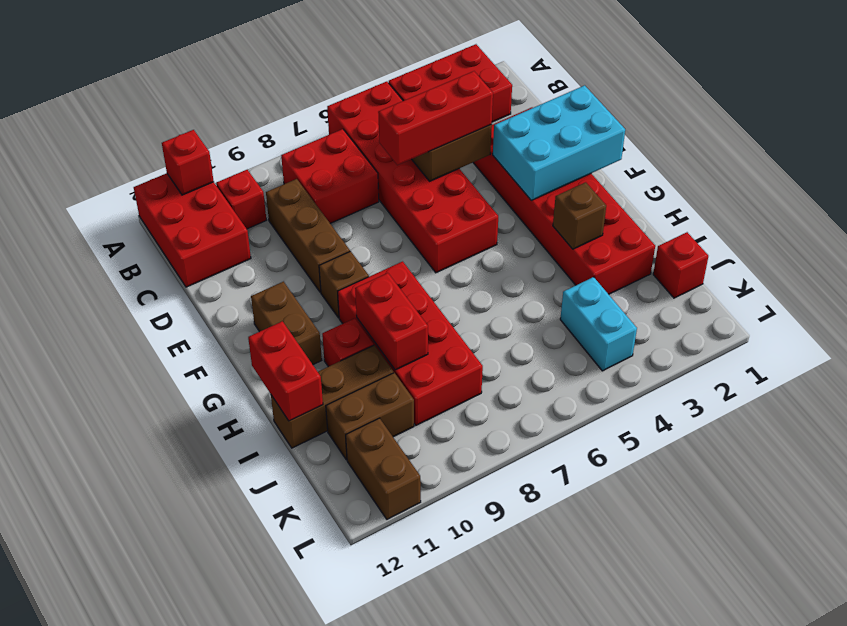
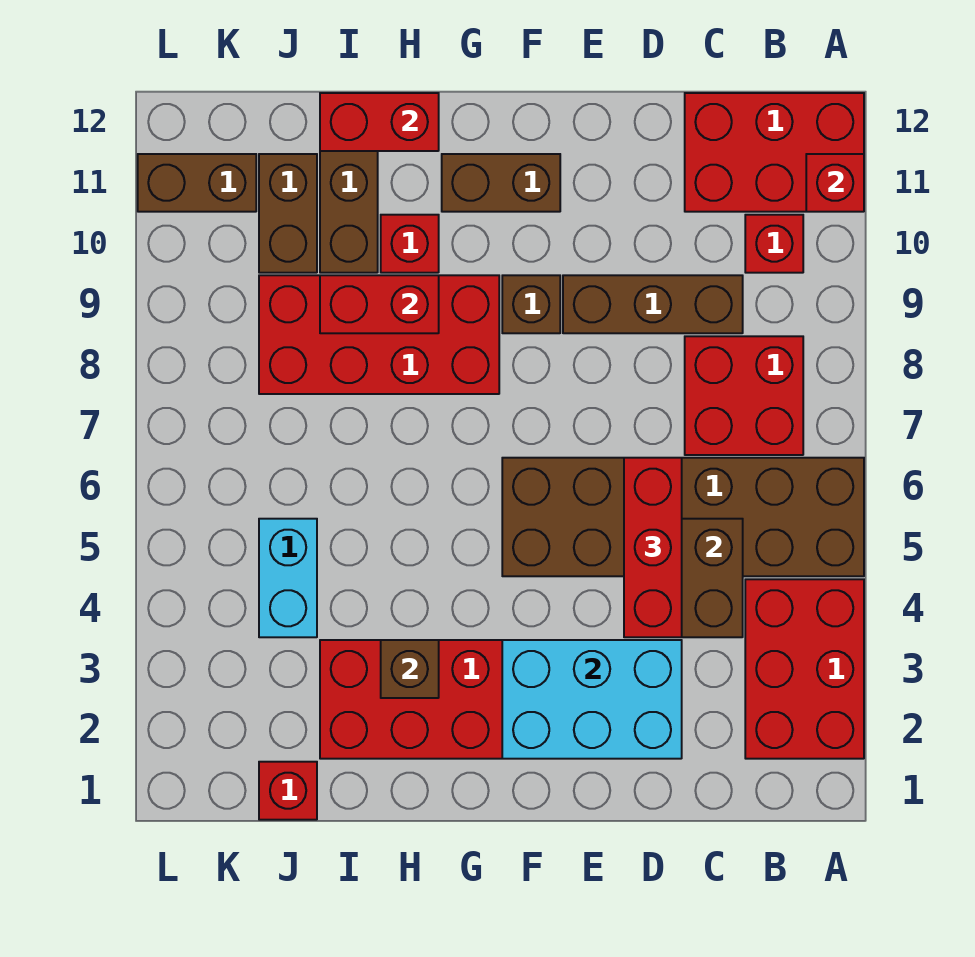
red 2x6 brick [327,82,498,273] -> brown 2x6 brick [502,458,864,576]
cyan 2x3 brick [493,85,625,200] -> cyan 2x3 brick turned to [502,640,682,759]
cyan 1x2 brick [560,277,637,371] -> cyan 1x2 brick turned to [259,519,317,637]

